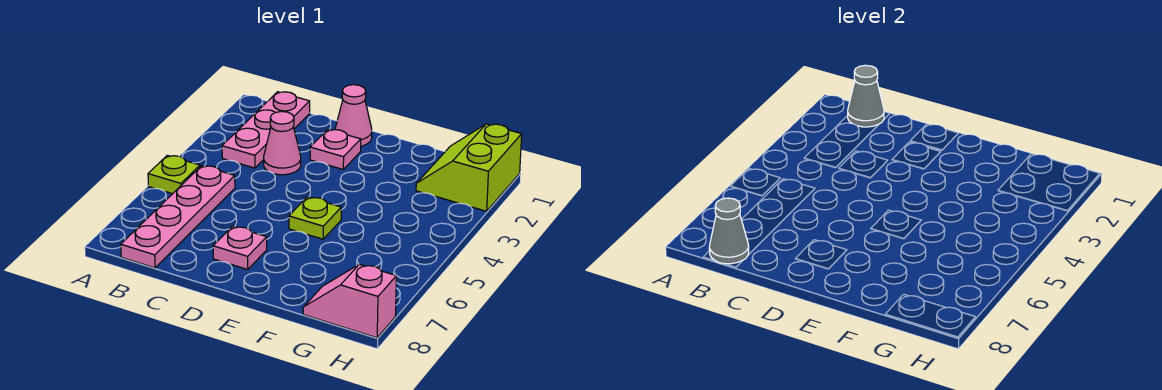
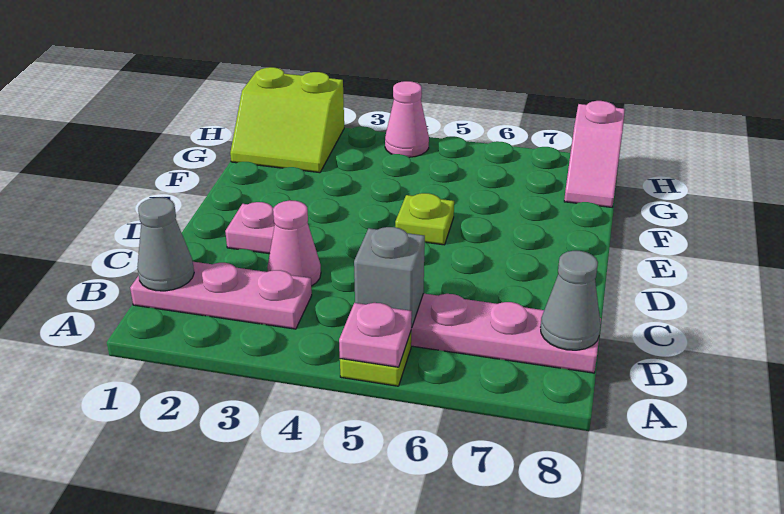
none -> grey 1x1 brick [354,227,425,328]
pink 1x1 cone [335,85,372,146] -> pink 1x1 cone moved to [385,81,429,157]
pink 1x1 plate [213,226,267,270] -> pink 1x1 plate moved to [339,303,412,367]

